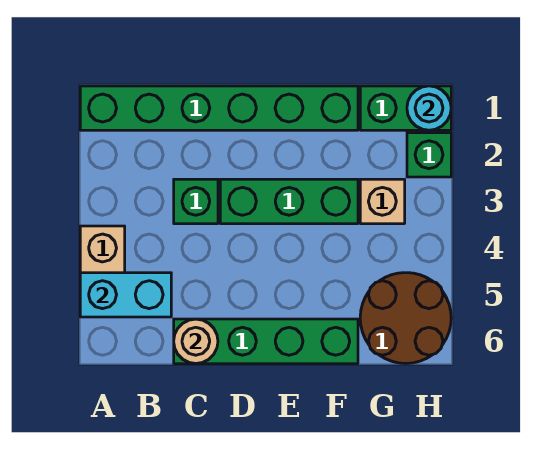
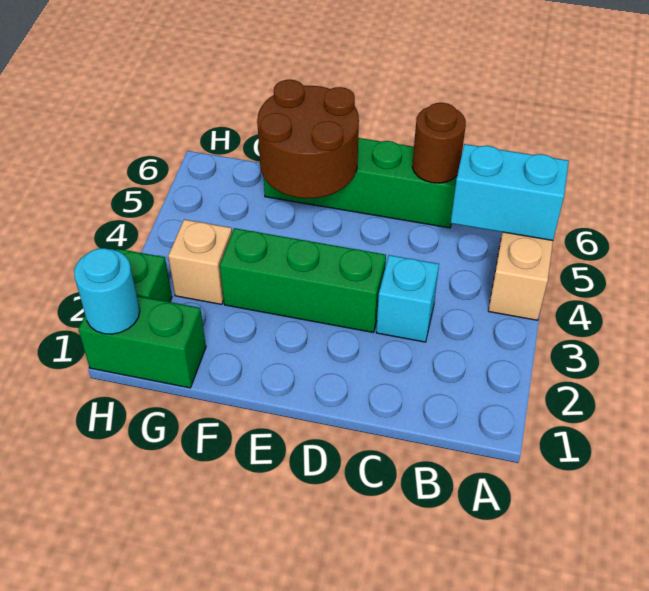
green 1x6 brick [80,86,358,130] -> none
green 1x1 brick [174,179,218,224] -> cyan 1x1 brick [376,255,439,342]
tan 1x1 round brick [174,319,218,364] -> brown 1x1 round brick [412,103,466,183]
brown 2x2 round brick [360,273,451,364] -> brown 2x2 round brick moved to [257,80,359,198]

